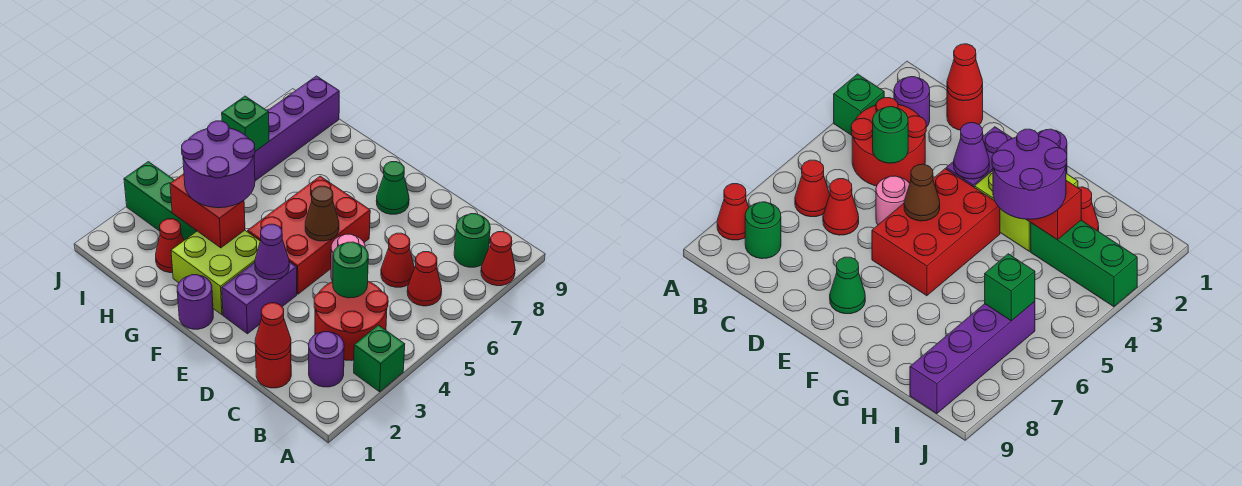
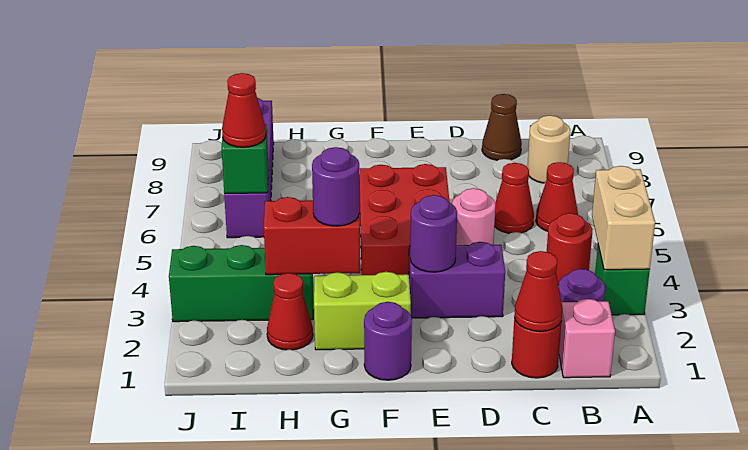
none -> tan 1x2 brick [592,166,655,270]
red 1x1 cone [481,232,515,286] -> red 1x1 cone moved to [222,73,266,147]
none -> pink 1x1 brick [559,299,615,378]
red 2x2 round brick [314,281,388,361] -> red 1x1 round brick [547,213,593,285]
green 1x1 round brick [454,214,490,267] -> tan 1x1 round brick [528,115,570,183]
green 1x1 round brick [333,242,368,298] -> none
purple 1x2 brick [222,262,297,334] -> purple 1x2 brick turned to [409,242,505,318]
purple 1x1 cone [255,224,289,280] -> purple 1x1 round brick [410,195,457,272]
brown 1x1 cone [305,186,339,241] -> brown 1x1 cone moved to [482,94,522,160]
green 1x1 cone [376,162,409,214] -> none
lime 2x2 brick [171,230,260,315] -> lime 1x2 brick [314,272,411,350]
purple 2x2 round brick [182,121,255,208] -> purple 1x1 round brick [312,147,360,226]

